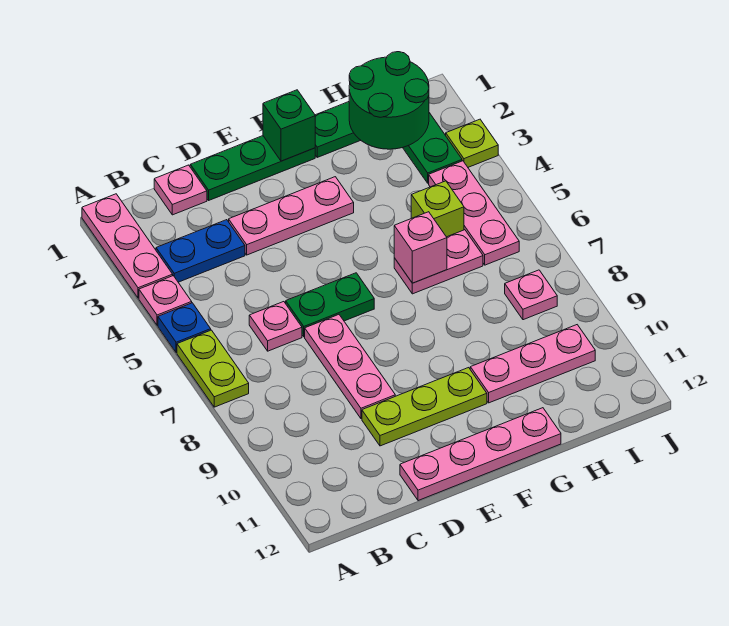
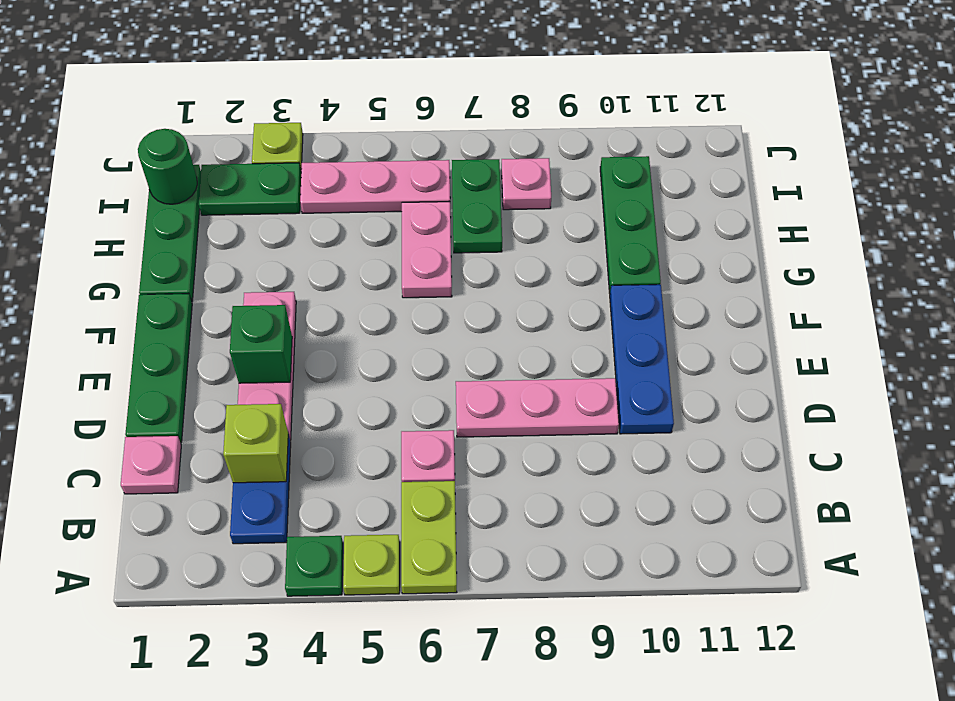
pink 1x3 plate [82,194,173,298] -> none
pink 1x1 plate [139,276,192,325] -> green 1x1 plate [285,536,343,596]
blue 1x1 plate [158,303,211,353] -> lime 1x1 plate [343,535,400,595]
lime 1x2 plate [177,330,249,407] -> lime 1x2 plate turned to [401,481,457,594]
green 1x2 plate [286,273,374,337] -> green 1x2 plate moved to [452,159,502,253]
lime 1x3 plate [362,368,487,446] -> blue 1x3 plate [610,285,674,434]
pink 1x4 plate [400,408,561,501] -> none
green 1x1 brick [263,90,315,161] -> green 1x1 brick moved to [230,305,292,383]
pink 1x1 brick [394,212,447,283] -> none
pink 1x3 plate [470,325,595,403] -> green 1x3 plate [600,156,661,293]
green 2x2 round brick [349,52,429,149] -> green 1x1 round brick [138,129,197,204]
lime 1x1 brick [411,181,464,237] -> lime 1x1 brick moved to [223,404,288,483]

